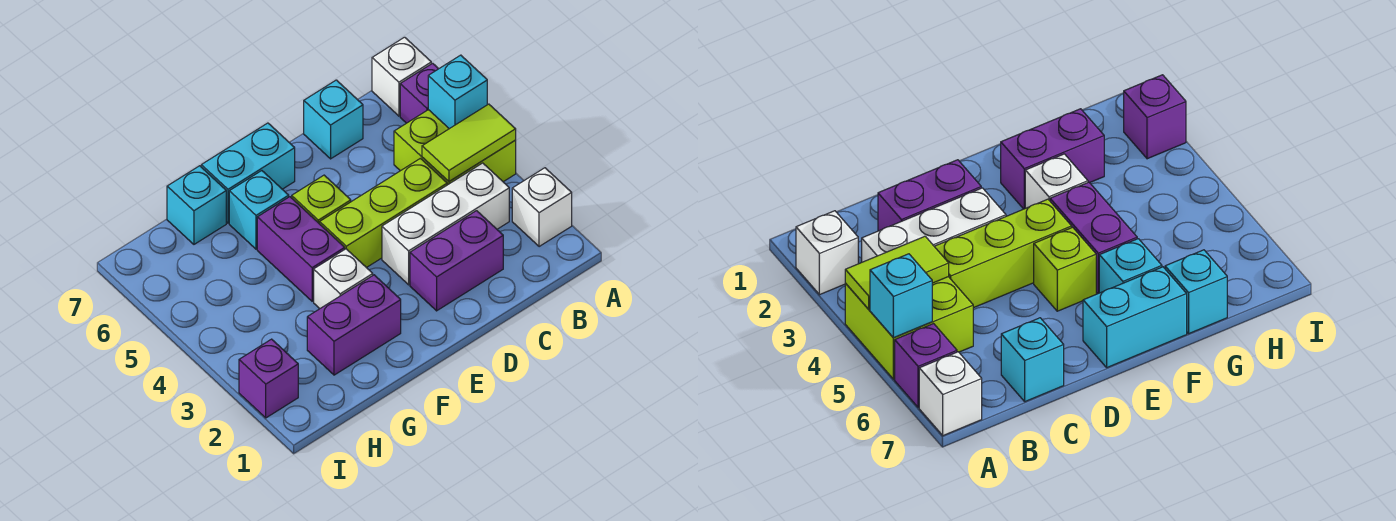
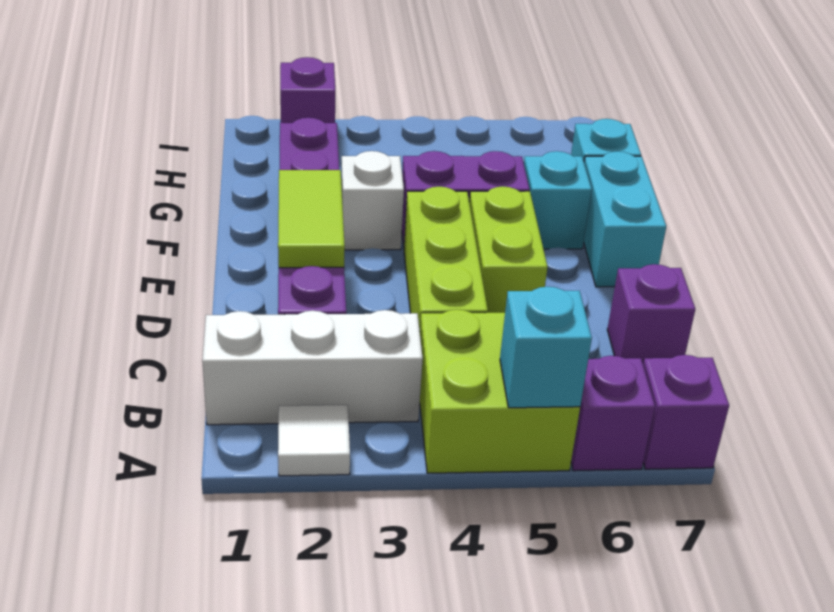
white 1x1 brick [512,168,572,247] -> white 1x1 tile [278,405,350,476]
lime 1x2 tile [422,104,516,181] -> lime 1x2 tile moved to [278,170,345,268]
white 1x1 brick [372,37,431,116] -> purple 1x1 brick [643,355,729,469]
white 1x3 brick [382,163,509,285] -> white 1x3 brick turned to [202,310,423,425]
cyan 1x1 brick [304,80,363,159] -> purple 1x1 brick [607,264,695,364]
lime 1x1 brick [292,175,351,224] -> lime 1x2 brick [469,186,548,313]

